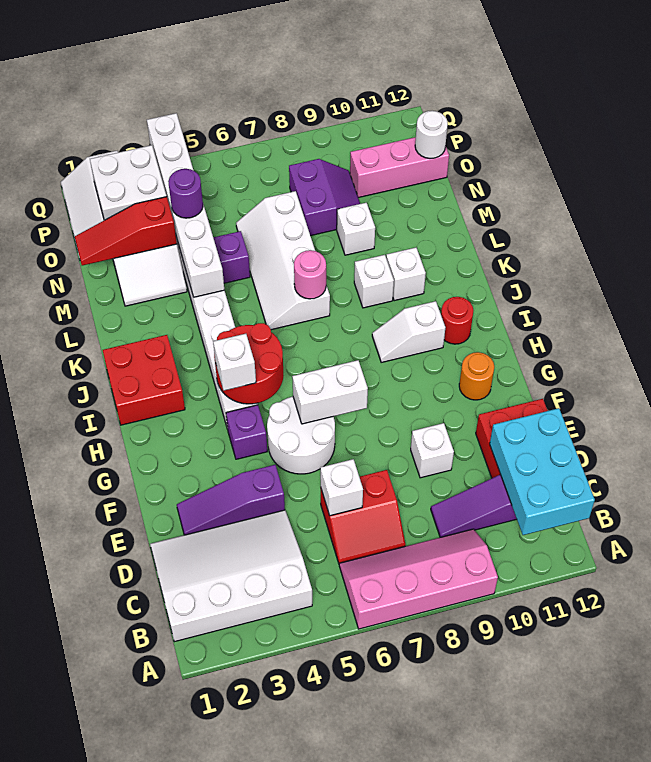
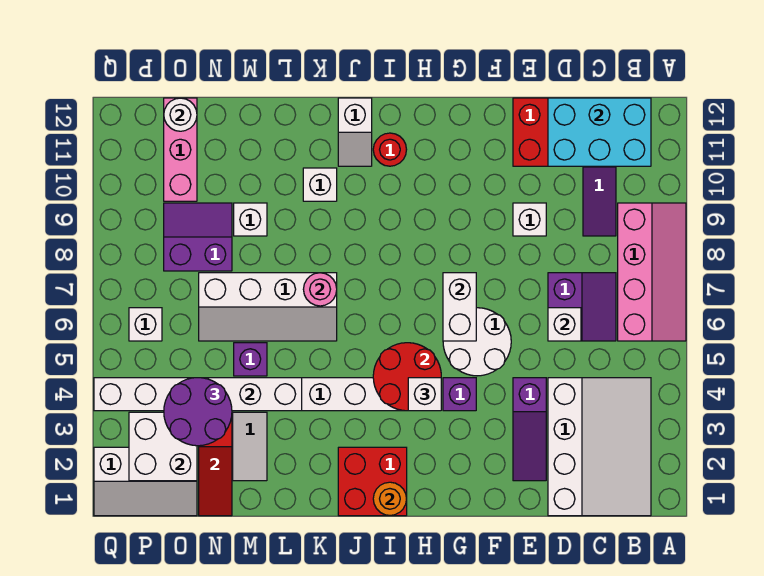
pink 2x4 slope [339,529,498,629] -> pink 2x4 slope turned to [618,203,686,341]
white 3x4 slope [150,510,312,642] -> white 3x4 slope turned to [548,378,651,516]
red 2x2 slope [321,470,406,564] -> purple 2x2 slope [548,273,616,341]
orange 1x1 round brick [459,352,494,400] -> orange 1x1 round brick moved to [373,482,407,516]
white 1x2 slope [372,301,445,363] -> white 1x2 slope moved to [338,98,372,166]
white 1x1 brick [354,255,394,308] -> white 1x1 brick moved to [129,308,162,341]
purple 1x1 round brick [168,169,203,218] -> purple 2x2 round brick [164,378,232,446]

